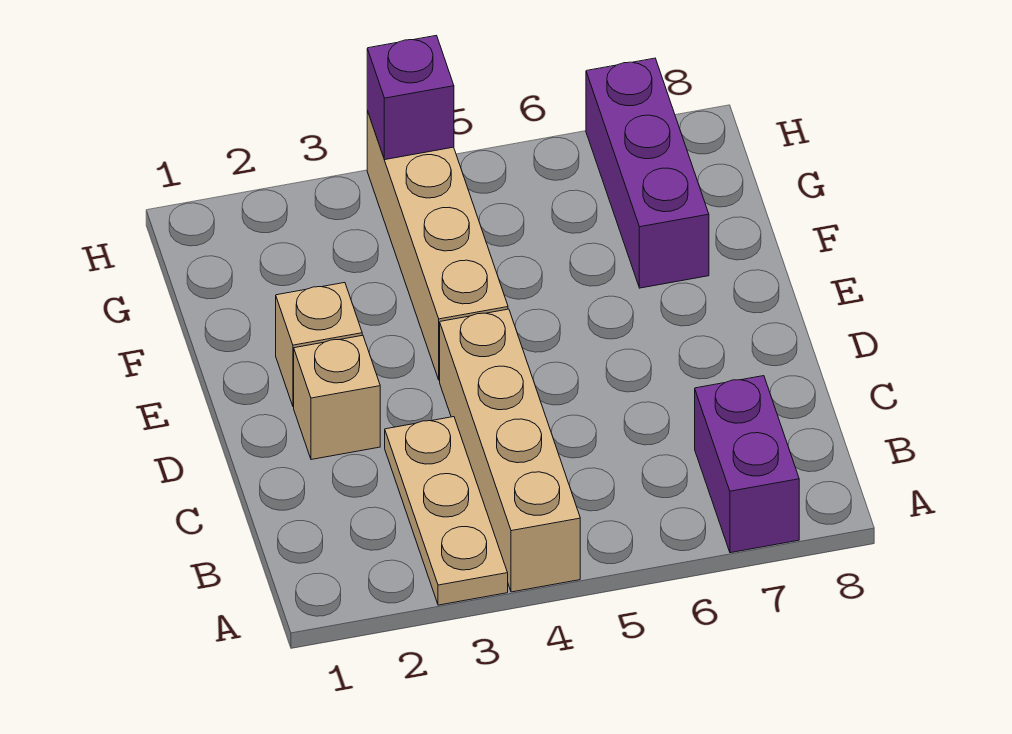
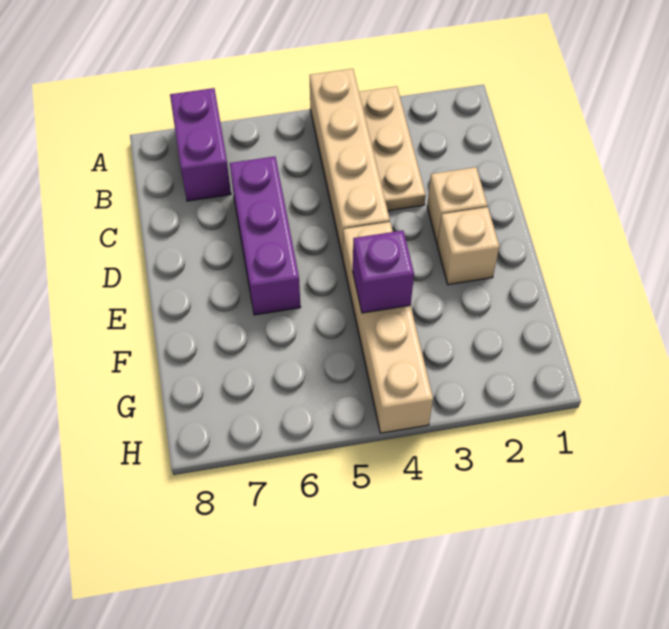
purple 1x3 brick [586,58,709,288] -> purple 1x3 brick moved to [230,156,301,315]
purple 1x1 brick [367,35,454,160] -> purple 1x1 brick moved to [353,231,414,313]

